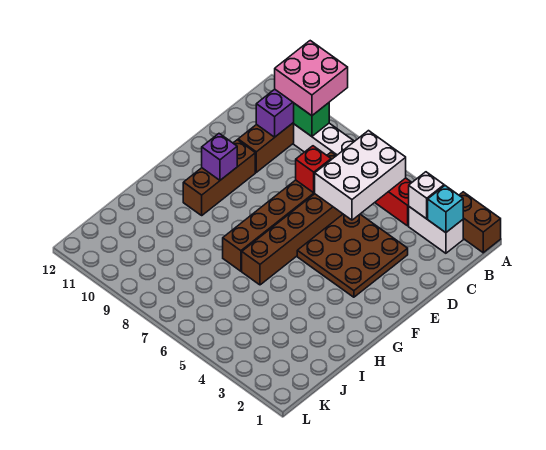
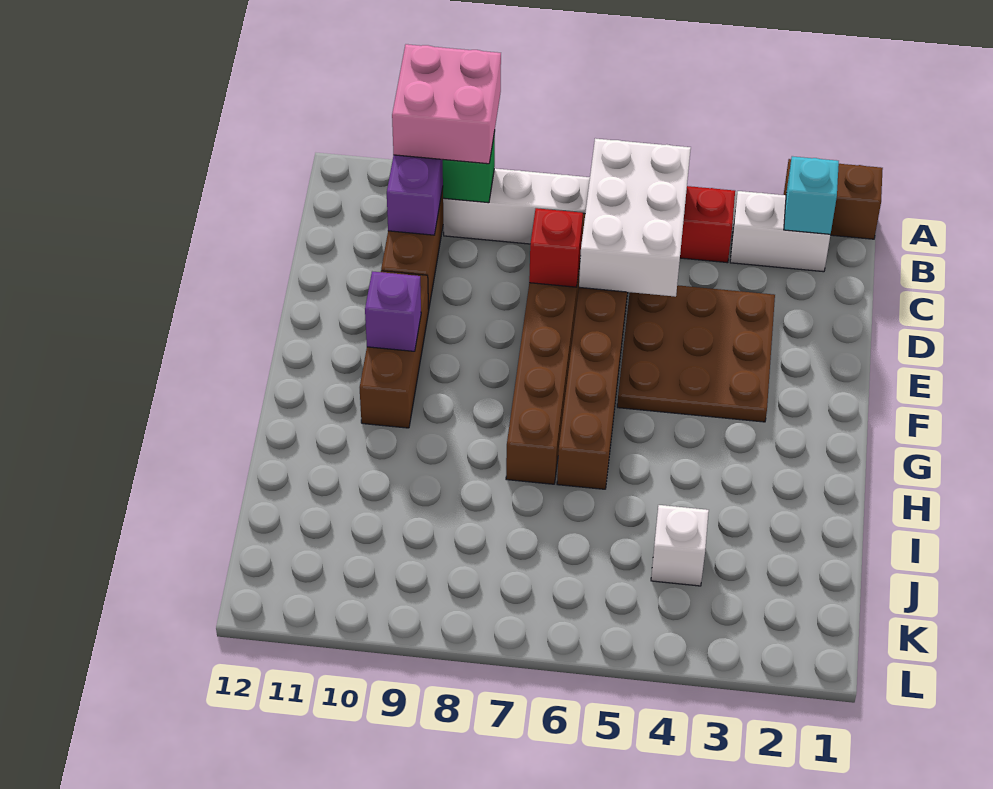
white 1x1 brick [409,172,444,219] -> white 1x1 brick moved to [651,505,709,586]

